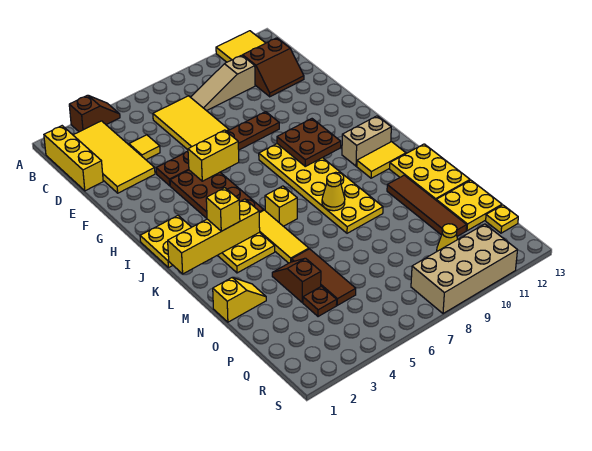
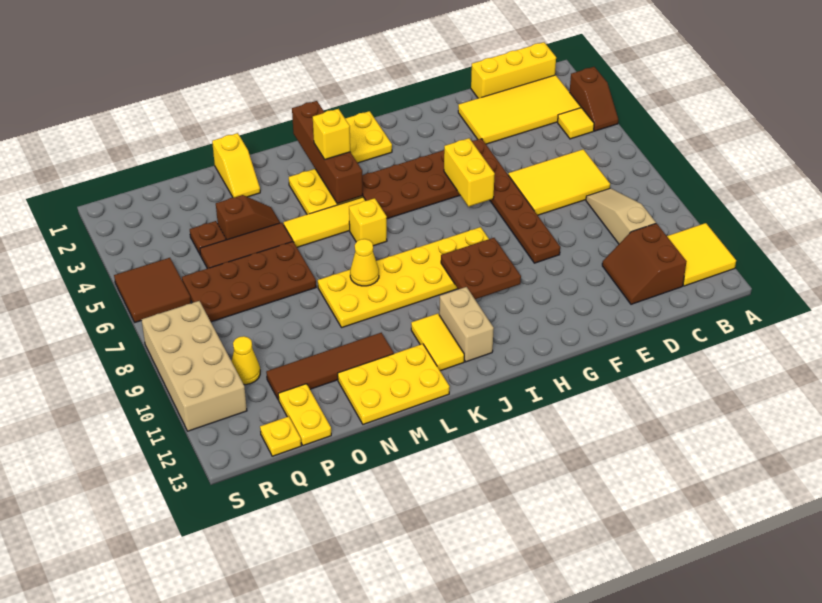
yellow 1x1 tile [129,135,160,160] -> yellow 1x1 tile moved to [558,108,594,139]
yellow 1x4 brick [168,199,260,274] -> brown 1x4 brick [292,101,363,204]
none -> brown 2x4 plate [182,242,316,322]
yellow 2x2 plate [436,180,502,231] -> yellow 1x2 plate [278,384,331,446]
none -> brown 2x2 tile [114,258,191,322]

